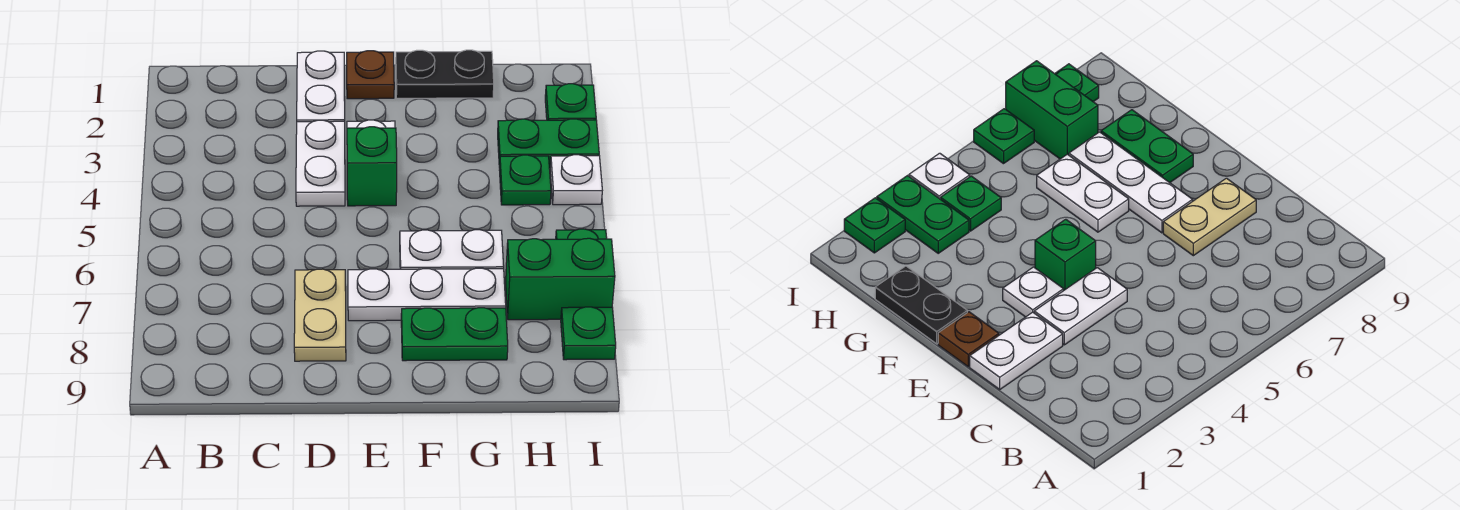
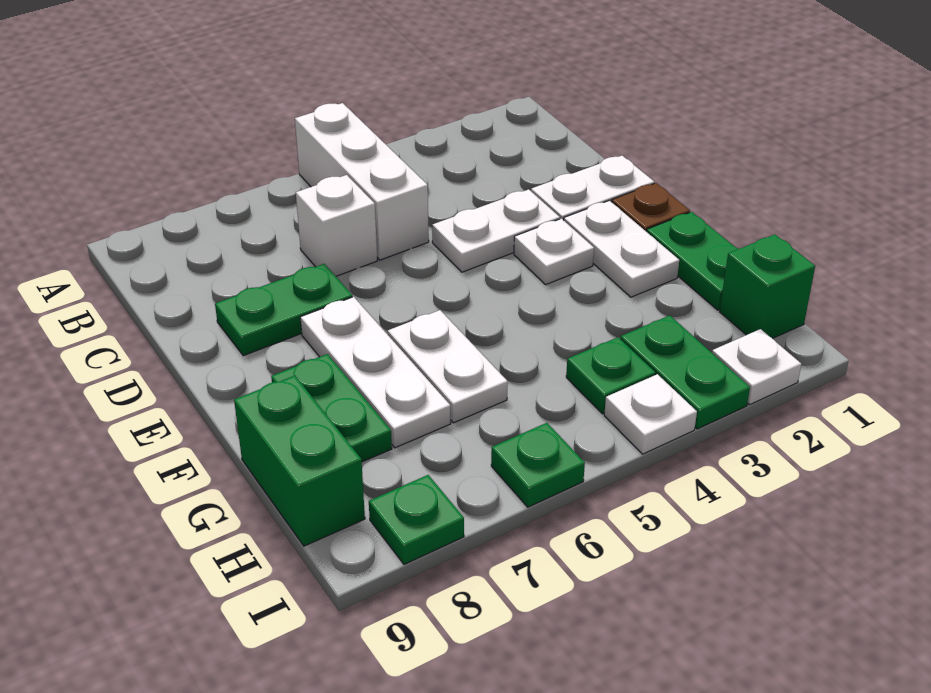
none -> white 1x3 brick [295,103,429,260]
none -> white 1x1 brick [296,175,377,276]
tan 1x2 plate [294,269,346,361] -> green 1x2 plate [215,264,352,356]
none -> white 1x2 plate [564,201,679,297]
green 1x1 brick [347,127,397,206] -> green 1x1 brick moved to [720,234,815,338]
black 1x2 plate [396,50,494,98] -> green 1x2 plate [647,212,738,310]
green 1x2 brick [506,238,615,320] -> green 1x2 brick moved to [234,376,365,546]
green 1x1 plate [545,84,596,120] -> white 1x1 plate [712,329,801,405]

